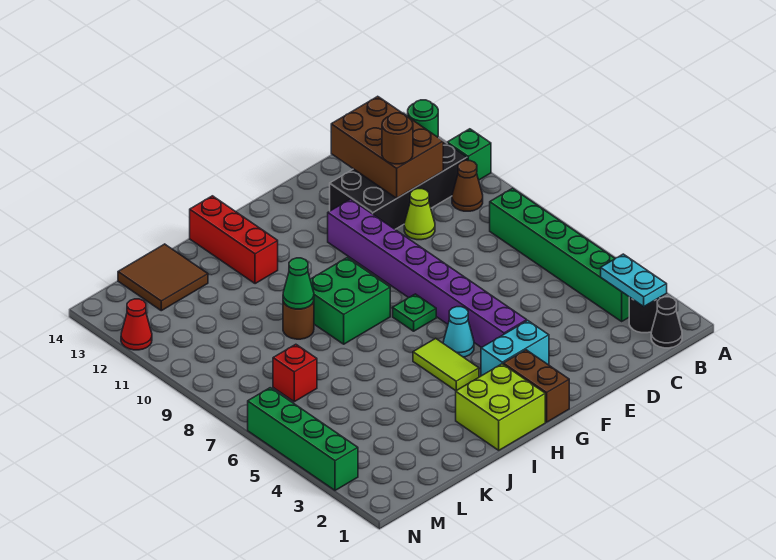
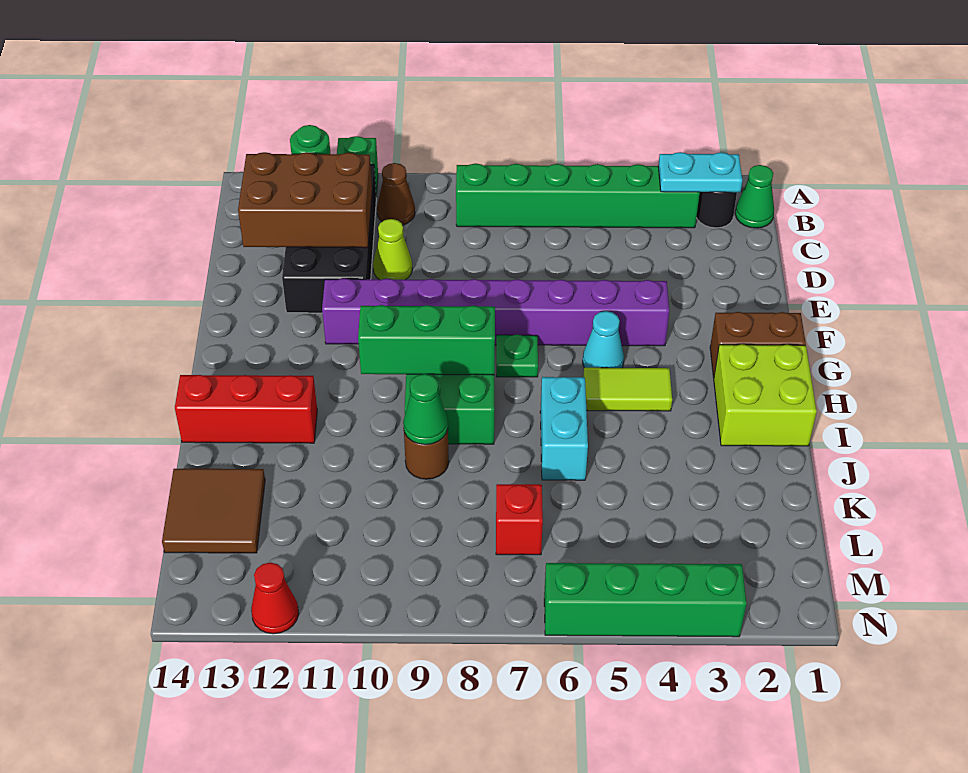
black 1x1 cone [651,297,682,348] -> green 1x1 cone [735,165,774,228]
brown 1x1 round brick [382,113,413,164] -> none
cyan 1x2 brick [481,321,549,376] -> cyan 1x2 brick moved to [540,377,588,480]
none -> green 1x3 brick [358,305,495,375]

